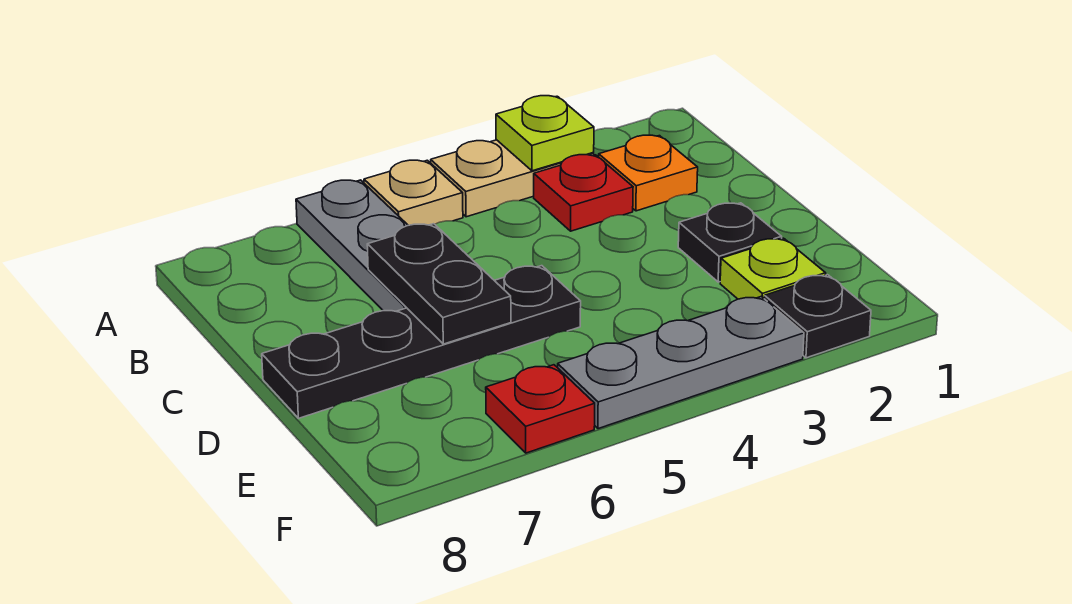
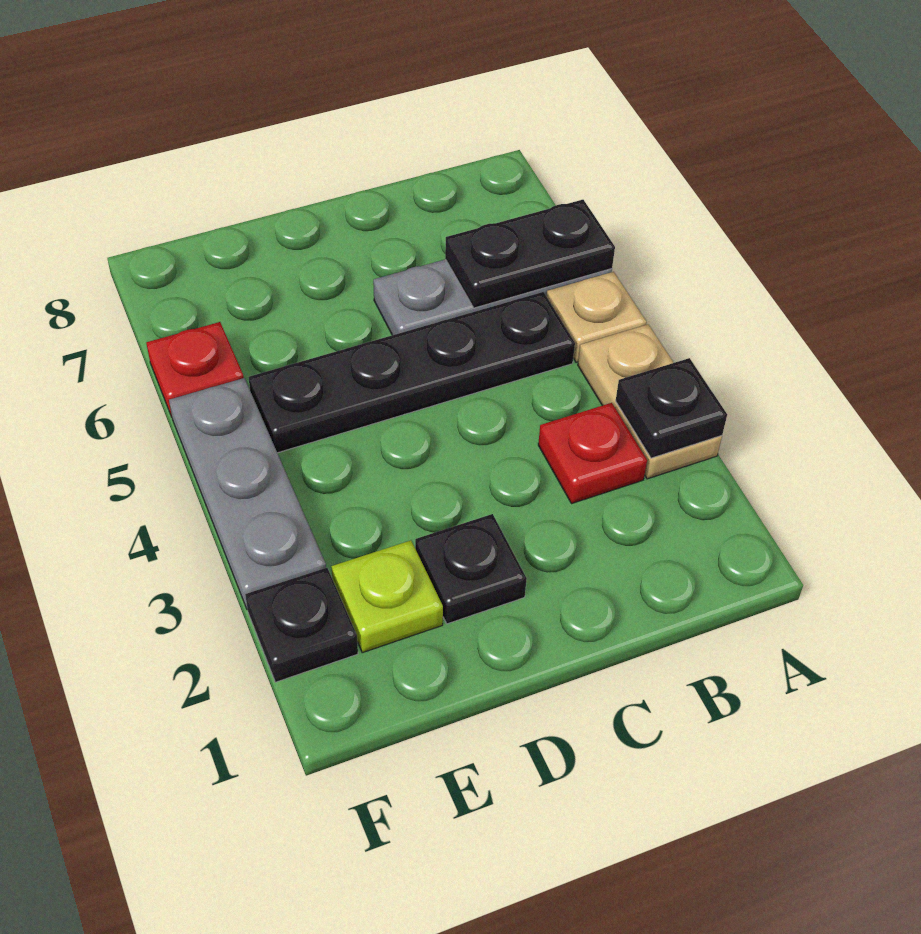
lime 1x1 plate [496,96,594,171] -> black 1x1 plate [616,358,727,458]
orange 1x1 plate [599,135,698,211] -> none
black 1x2 plate [367,224,511,344] -> black 1x2 plate moved to [445,200,615,308]
black 1x4 plate [262,266,581,418] -> black 1x4 plate turned to [249,292,575,453]

